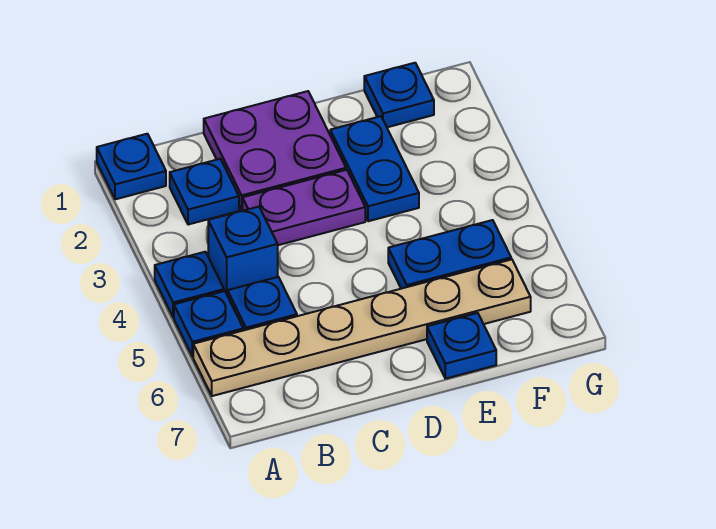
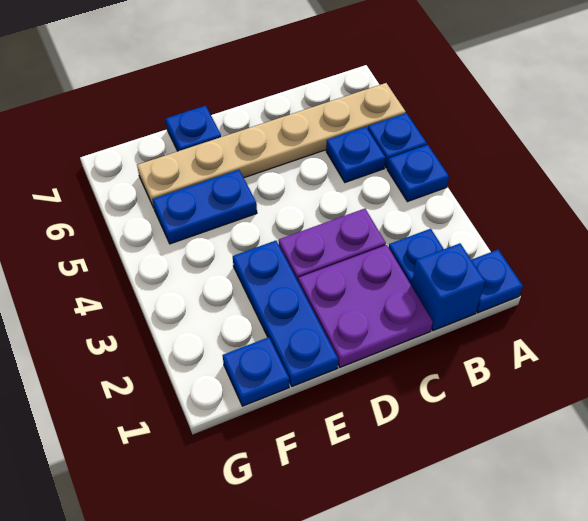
blue 1x1 brick [208,207,278,296] -> blue 1x1 brick moved to [411,243,485,330]
blue 1x2 plate [330,116,419,221] -> blue 1x3 plate [233,241,338,386]

